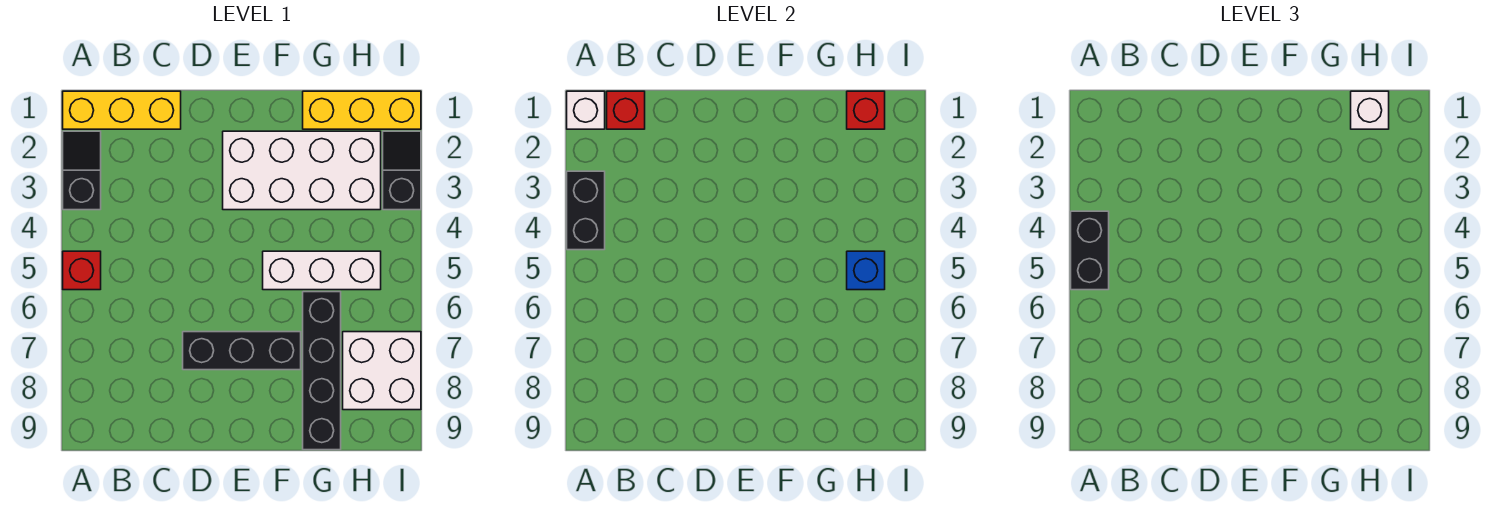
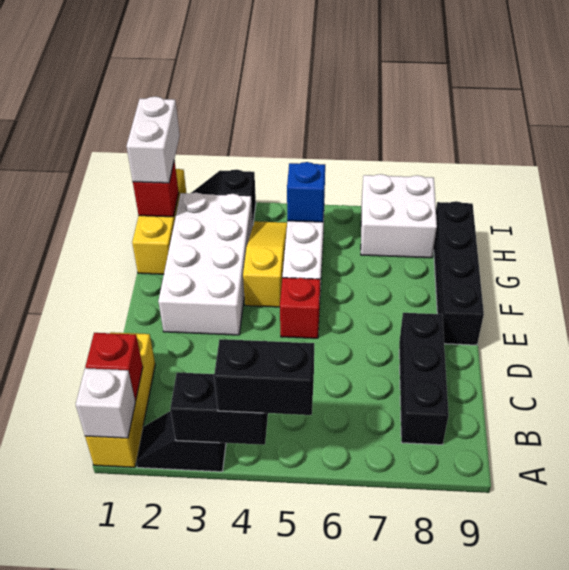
red 1x1 brick [63,251,101,290] -> red 1x1 brick moved to [280,278,320,338]
black 1x3 brick [183,332,301,370] -> black 1x3 brick moved to [399,313,449,445]
none -> yellow 1x3 slope [243,221,287,307]
black 1x4 brick [303,292,341,450] -> black 1x4 brick turned to [434,201,484,345]
white 1x1 brick [1351,91,1389,129] -> white 1x2 brick [127,97,180,183]

